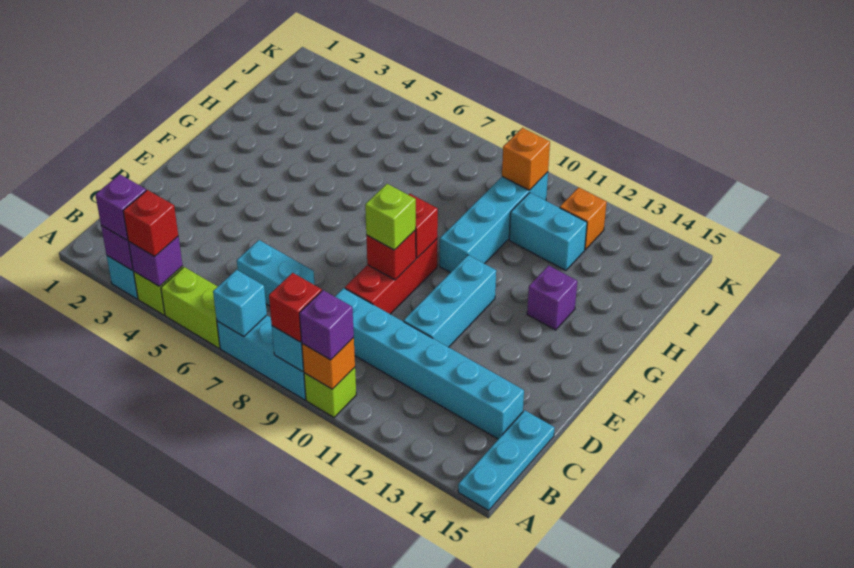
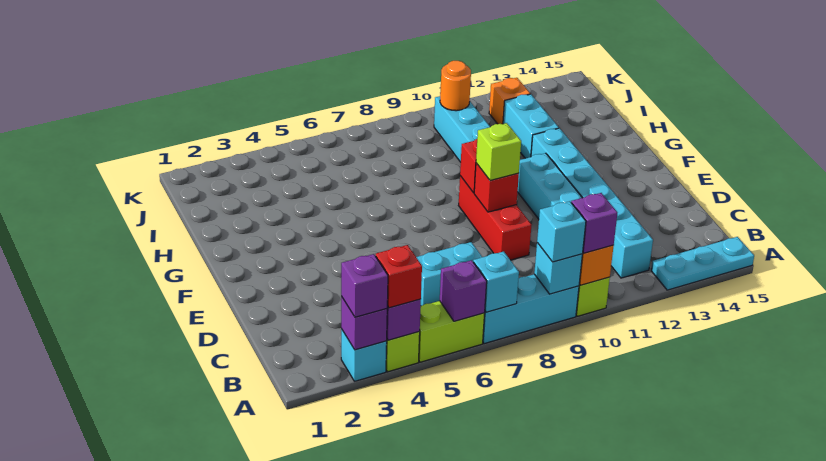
red 1x1 brick [269,273,322,342] -> cyan 1x1 brick [537,201,586,262]
cyan 1x3 plate [458,410,555,511] -> cyan 1x3 plate turned to [651,237,754,290]
cyan 1x6 brick [335,288,524,439] -> cyan 1x6 brick turned to [531,128,653,278]
purple 1x1 brick [527,265,577,330] -> purple 1x1 brick moved to [440,260,487,321]
cyan 1x2 brick [509,193,587,271] -> cyan 1x2 brick turned to [503,94,559,158]
orange 1x1 brick [502,128,550,190] -> orange 1x1 round brick [440,61,471,111]

